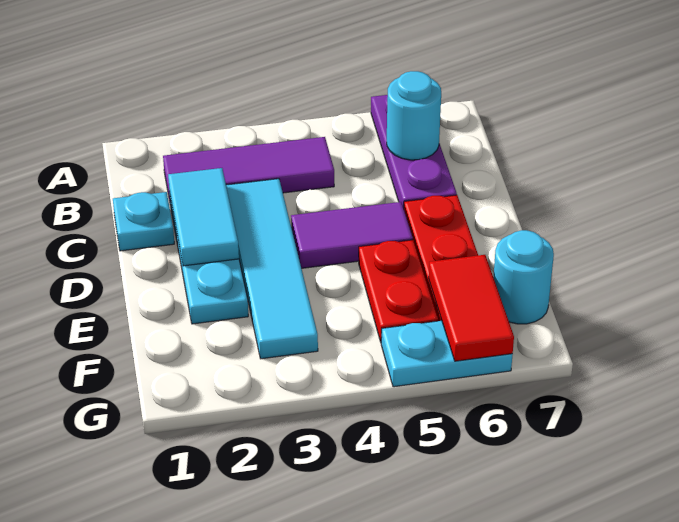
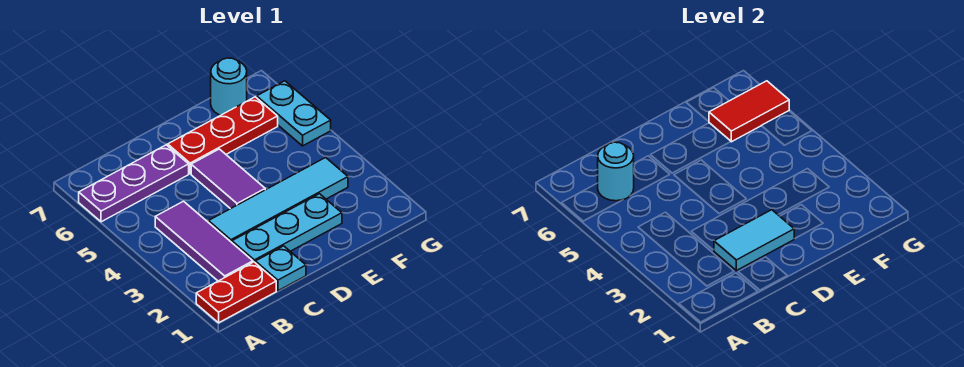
red 1x2 plate [359,240,438,342] -> red 1x2 plate moved to [196,262,276,323]

